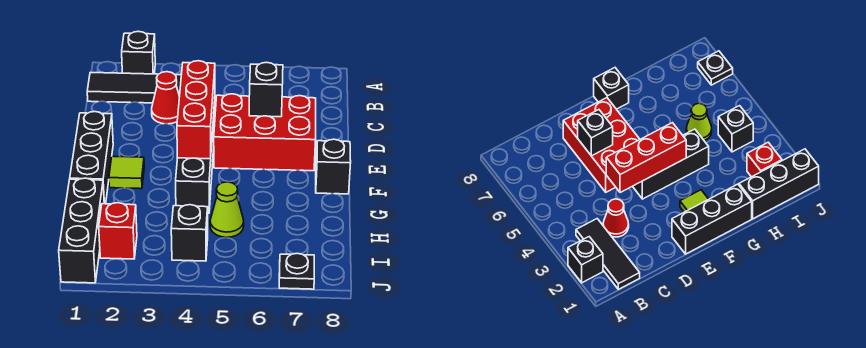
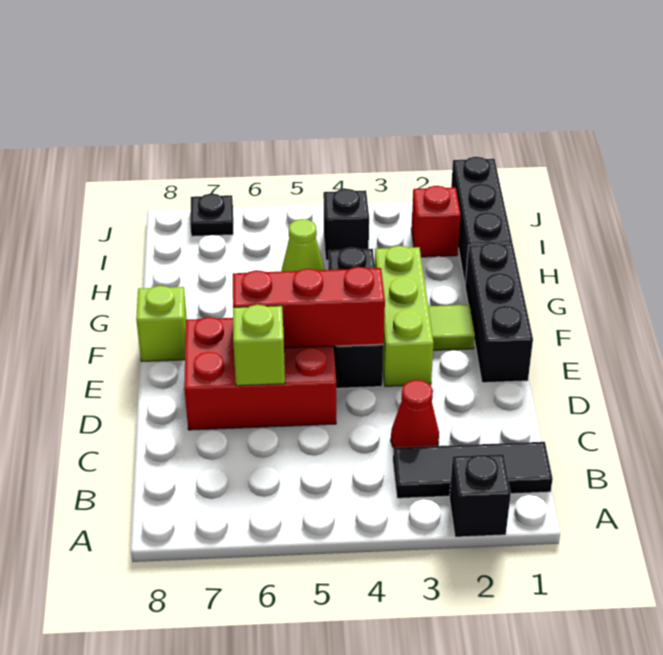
red 1x3 brick [177,61,215,159] -> red 1x3 brick turned to [233,267,385,348]
black 1x1 brick [249,62,283,117] -> lime 1x1 brick [233,305,285,386]
none -> lime 1x3 brick [375,246,434,386]
black 1x1 brick [316,139,351,194] -> lime 1x1 brick [136,286,187,362]

